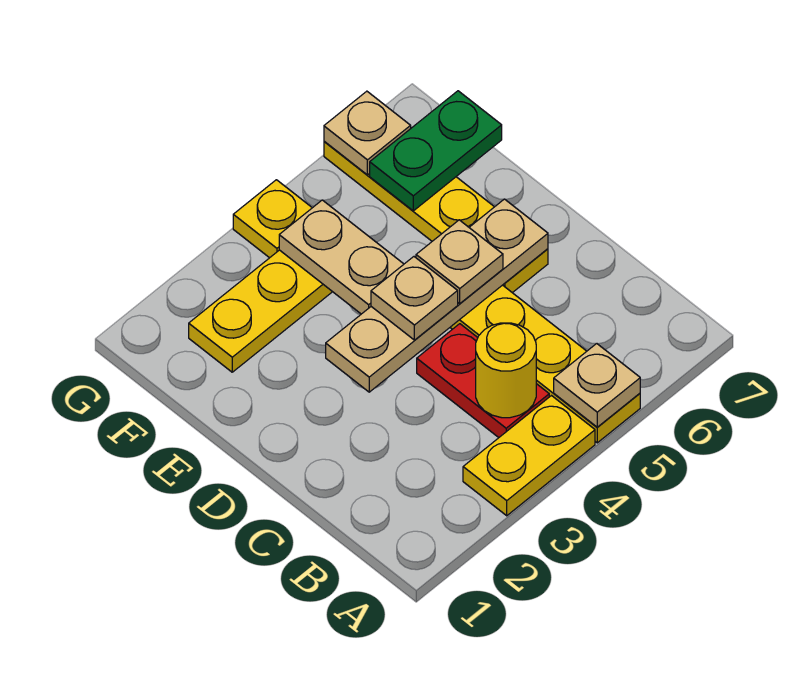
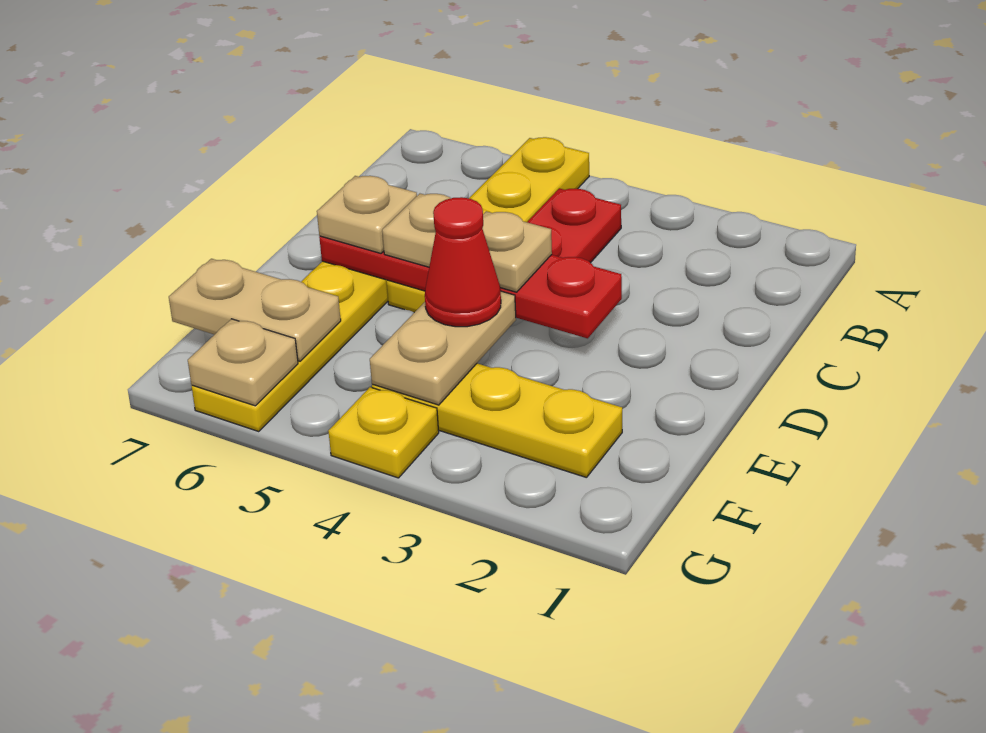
yellow 1x2 plate [463,396,595,516] -> none
tan 1x1 plate [554,344,640,427] -> tan 1x1 plate moved to [317,176,417,253]
yellow 1x1 round brick [476,323,536,418] -> none
tan 1x4 plate [326,199,548,392] -> red 1x4 plate [319,236,622,338]
none -> red 1x1 cone [425,197,501,327]
green 1x2 plate [370,91,502,211] -> tan 1x2 plate [169,259,341,361]

